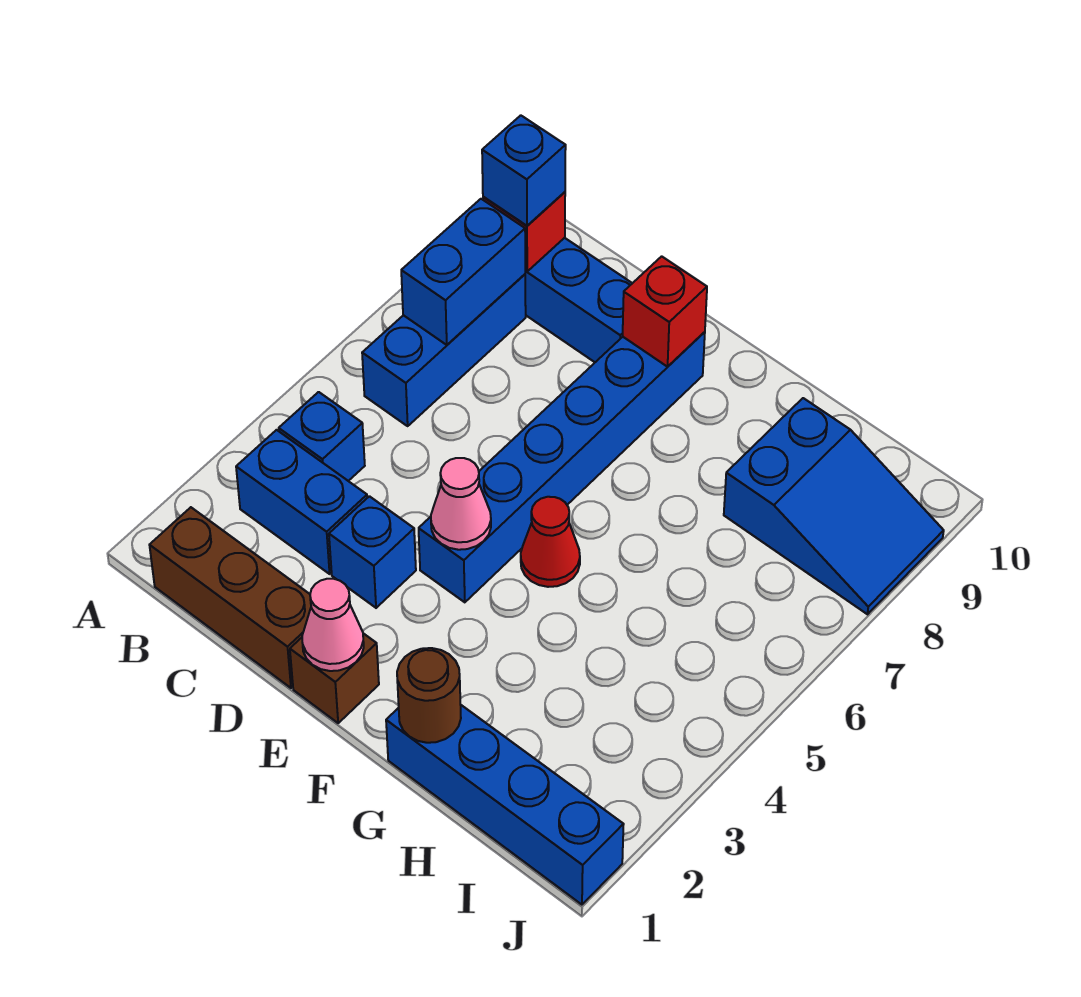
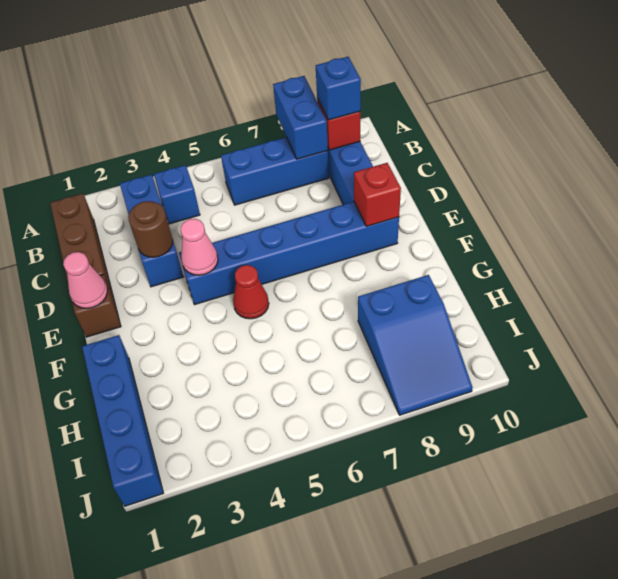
blue 1x2 brick [401,199,525,345] -> blue 1x2 brick turned to [273,76,328,159]
brown 1x1 round brick [397,648,461,743] -> brown 1x1 round brick moved to [128,201,173,257]

